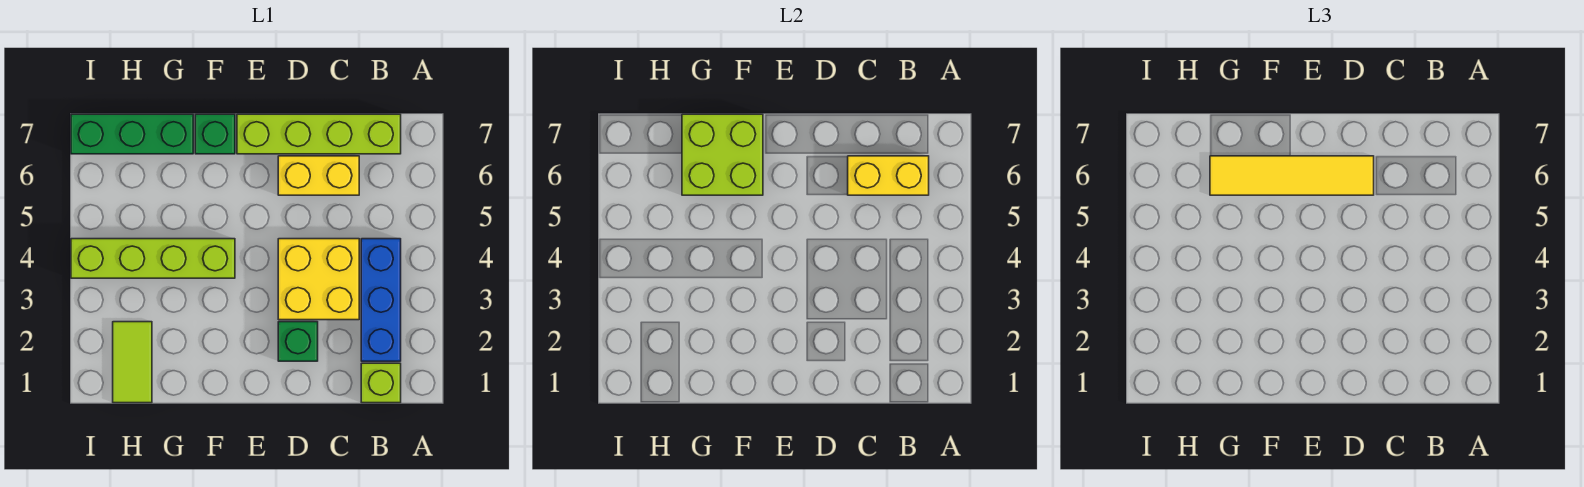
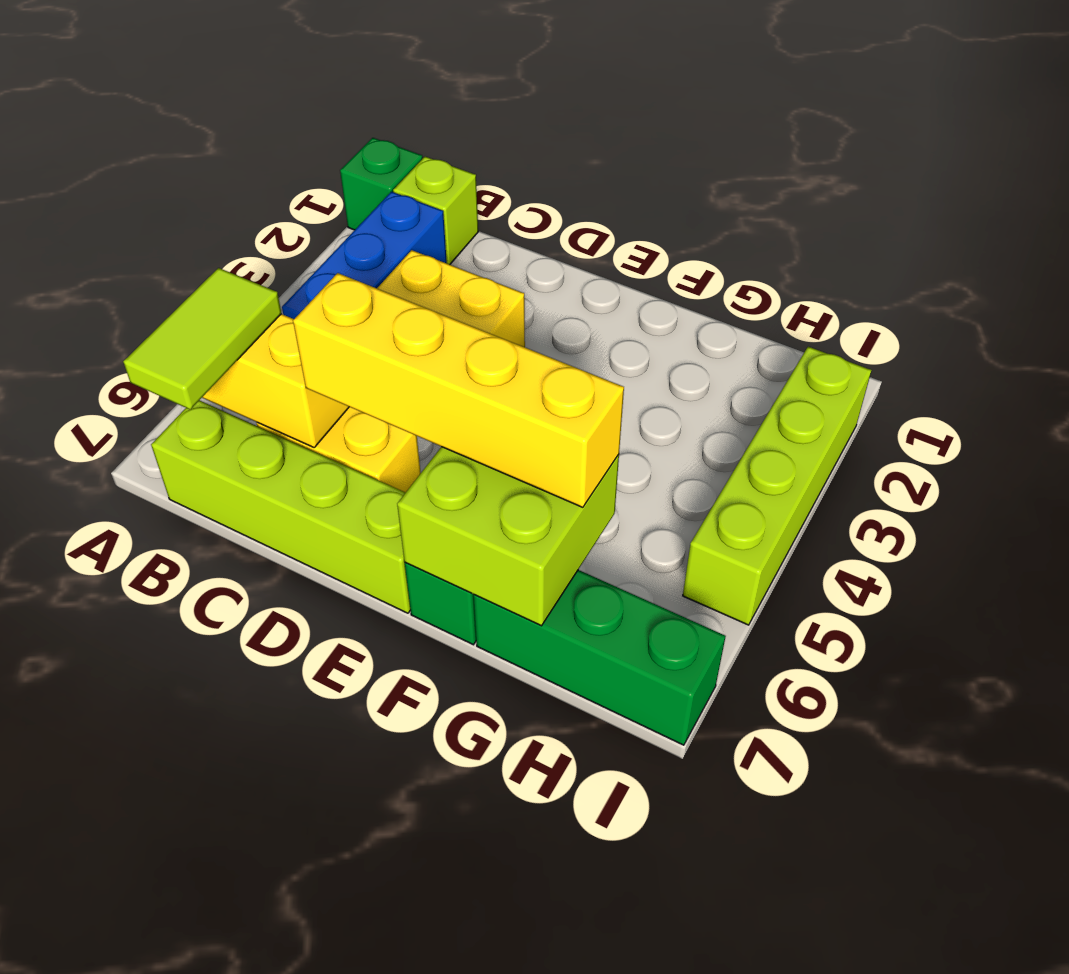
green 1x1 brick [278,322,318,361] -> green 1x1 brick moved to [340,138,423,230]
yellow 1x4 tile [1210,156,1374,195] -> yellow 1x4 brick [293,273,624,507]
lime 1x4 brick [71,239,235,278] -> lime 1x4 brick turned to [683,347,871,625]
lime 1x2 tile [113,322,152,403] -> lime 1x2 tile moved to [123,268,282,410]

